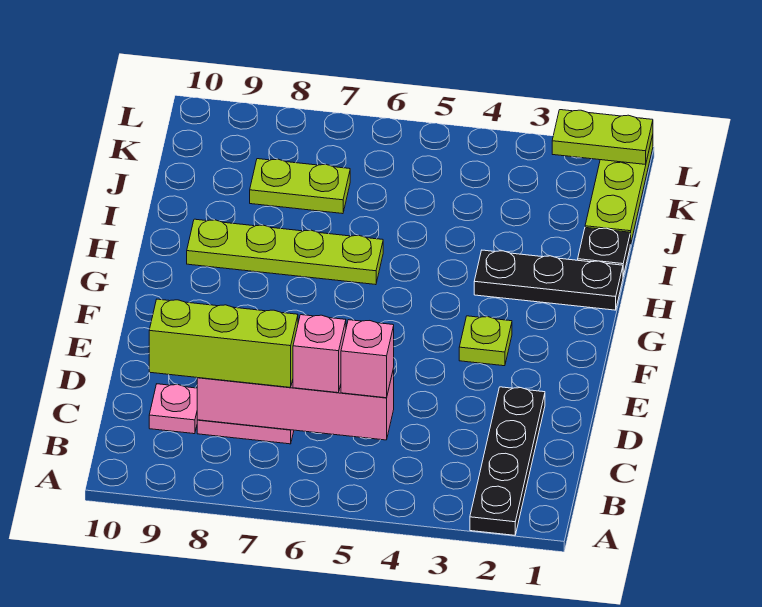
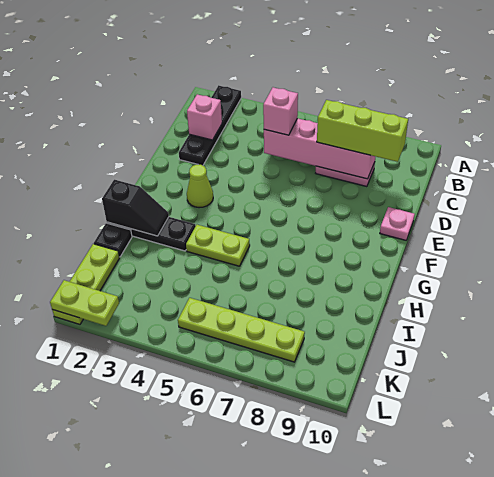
pink 1x1 brick [293,315,346,393] -> pink 1x1 brick moved to [187,94,222,140]
pink 1x1 plate [149,384,197,434] -> pink 1x1 plate moved to [380,207,415,240]
lime 1x1 plate [459,316,512,366] -> lime 1x1 cone [187,165,213,208]
none -> black 1x2 slope [102,180,169,236]
lime 1x4 plate [187,219,383,285] -> lime 1x4 plate moved to [178,298,305,362]
lime 1x2 plate [250,159,350,214] -> lime 1x2 plate moved to [186,225,250,266]

